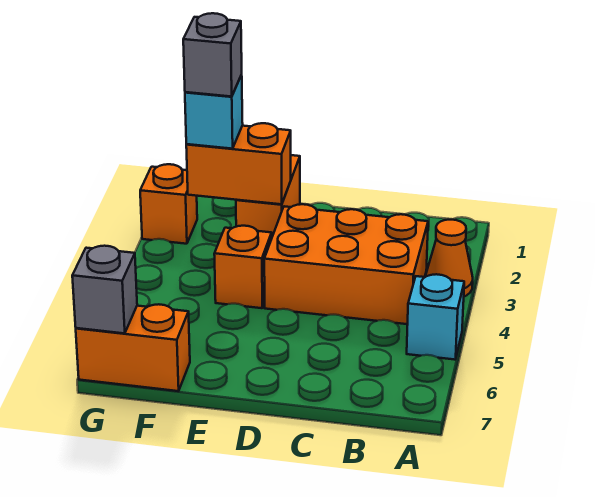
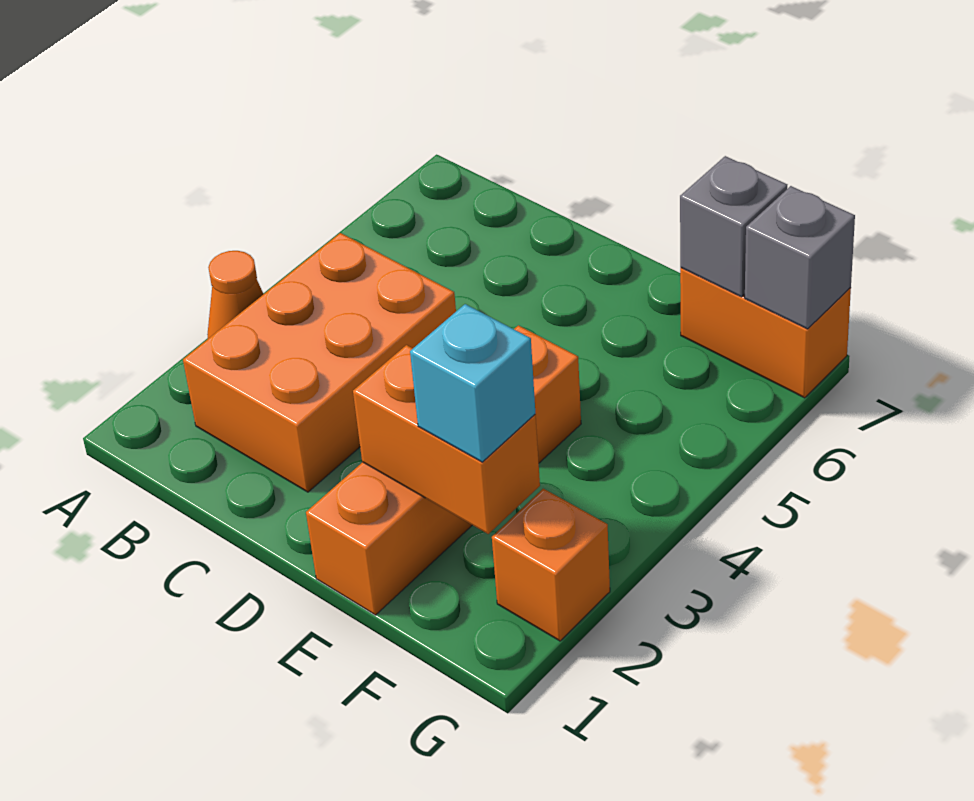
cyan 1x1 brick [407,274,464,360] -> none
orange 2x3 brick [264,204,428,324] -> orange 2x3 brick turned to [183,233,456,492]
grey 1x1 brick [183,13,242,97] -> grey 1x1 brick moved to [680,156,787,297]

